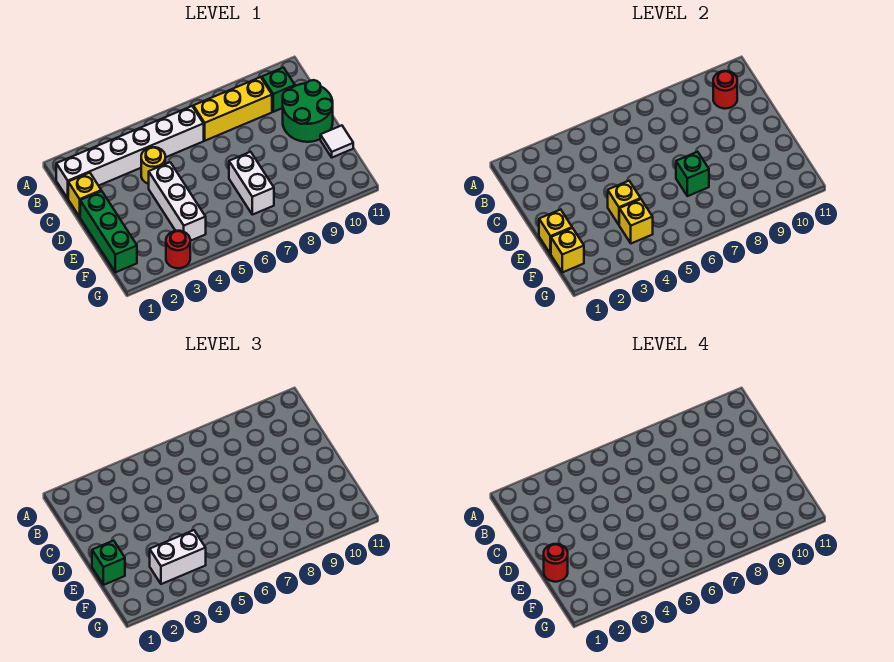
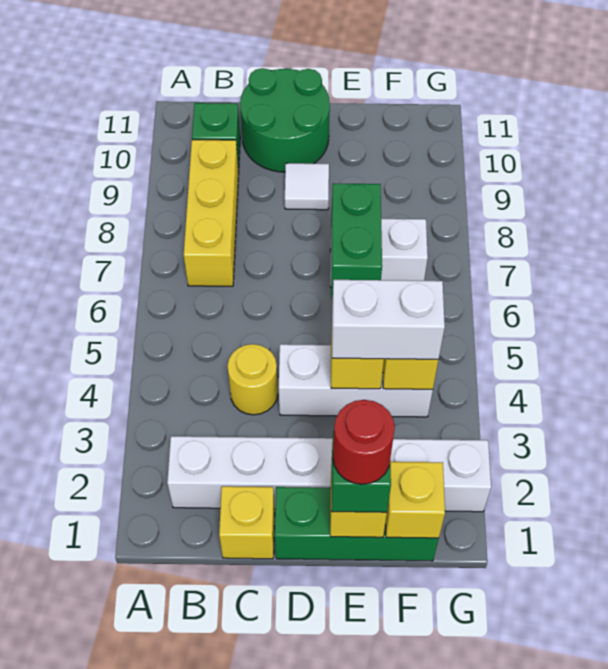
white 1x6 brick [56,106,204,198] -> white 1x6 brick turned to [167,436,491,512]
red 1x1 round brick [713,71,737,109] -> none
green 1x1 brick [676,152,709,196] -> green 1x2 brick [331,183,382,299]
white 1x1 tile [320,125,353,158] -> white 1x1 tile moved to [285,163,329,210]
white 1x2 brick [150,530,206,584] -> white 1x2 brick turned to [332,280,445,359]
red 1x1 round brick [166,231,190,268] -> none

